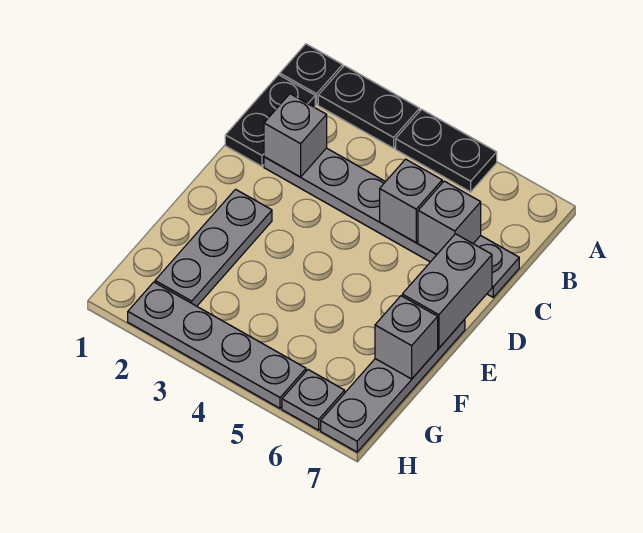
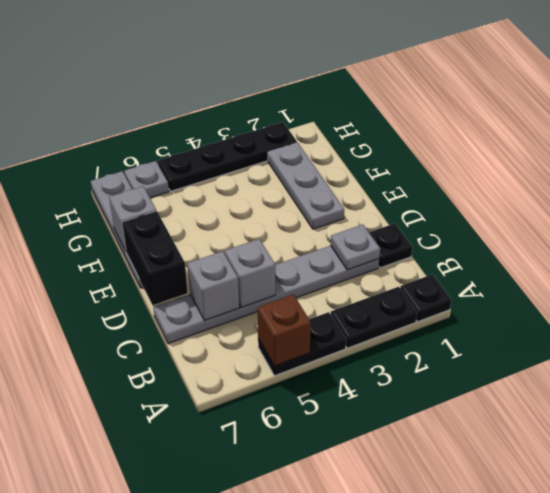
none -> brown 1x1 brick [258,294,311,366]
black 1x2 plate [225,75,315,166] -> black 1x1 plate [369,223,413,268]
grey 1x1 brick [264,94,327,177] -> grey 1x1 plate [331,225,380,270]
grey 1x2 brick [402,234,492,348] -> black 1x2 brick [122,211,188,305]
grey 1x4 plate [128,282,306,408] -> black 1x4 plate [158,122,297,191]

